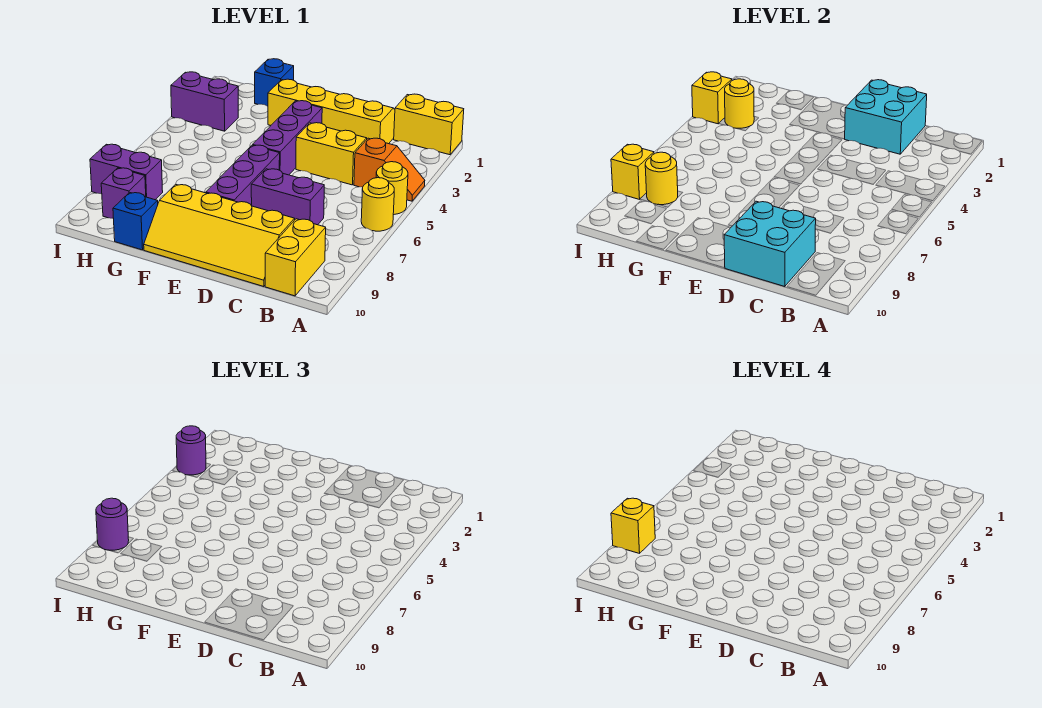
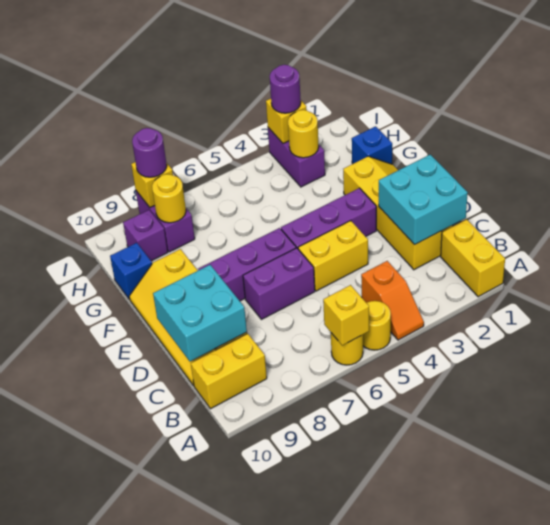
yellow 1x2 brick [296,123,367,185] -> yellow 1x2 brick turned to [298,221,368,291]
purple 1x2 brick [251,169,324,225] -> purple 1x2 brick turned to [243,248,315,319]
yellow 1x1 brick [611,498,655,553] -> yellow 1x1 brick moved to [323,285,369,346]

